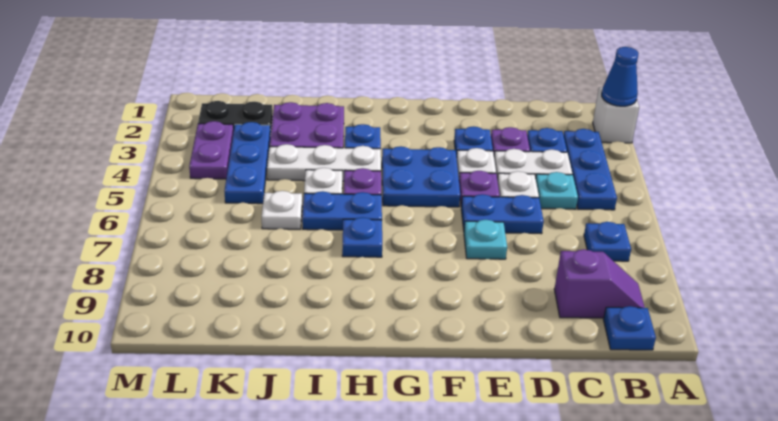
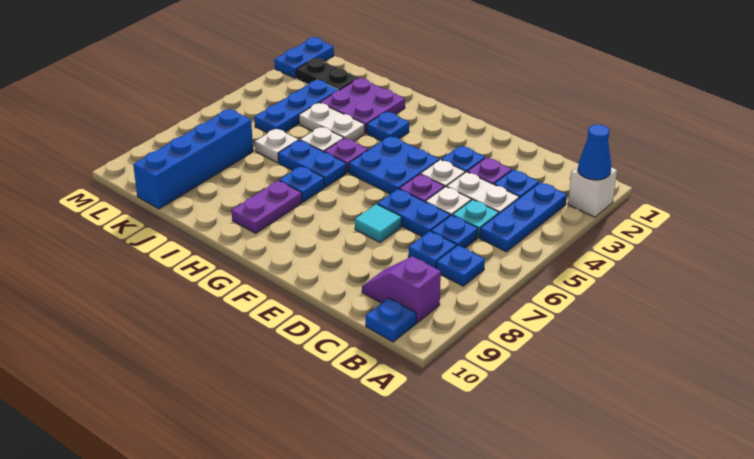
purple 1x2 slope [554,249,645,318] -> purple 1x2 slope turned to [362,256,441,323]
none -> blue 1x1 plate [431,215,478,248]
none -> blue 1x1 plate [408,231,456,268]
cyan 1x1 plate [464,220,507,259] -> cyan 1x1 tile [355,204,402,242]
white 1x3 plate [267,144,381,181] -> white 1x2 plate [299,103,365,141]
none -> blue 1x4 brick [133,109,253,209]
purple 1x2 plate [189,121,234,179] -> purple 1x2 plate moved to [232,181,302,233]
none -> blue 1x2 plate [274,37,334,78]

